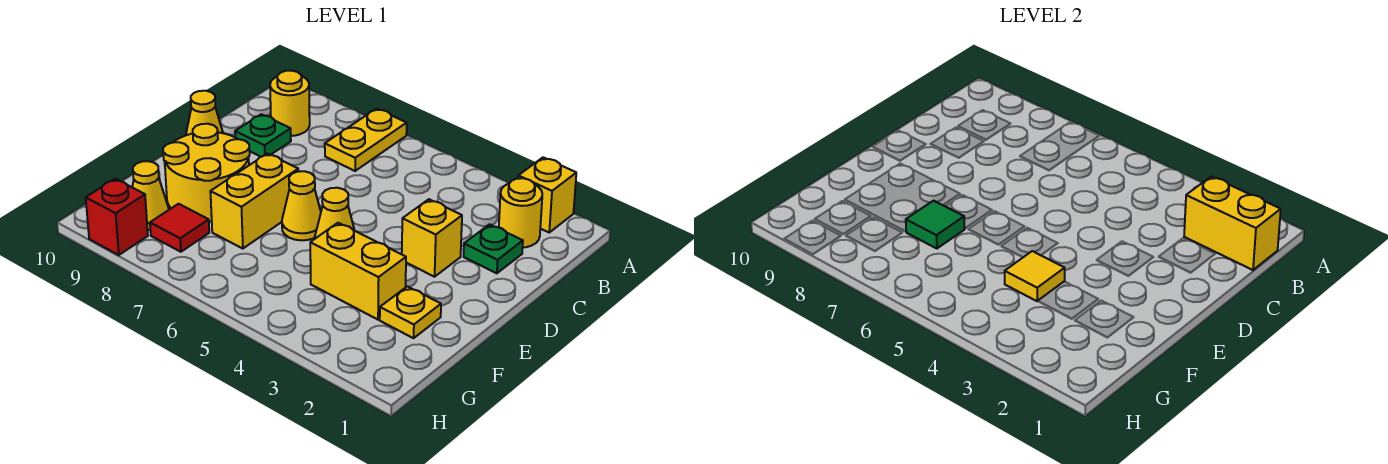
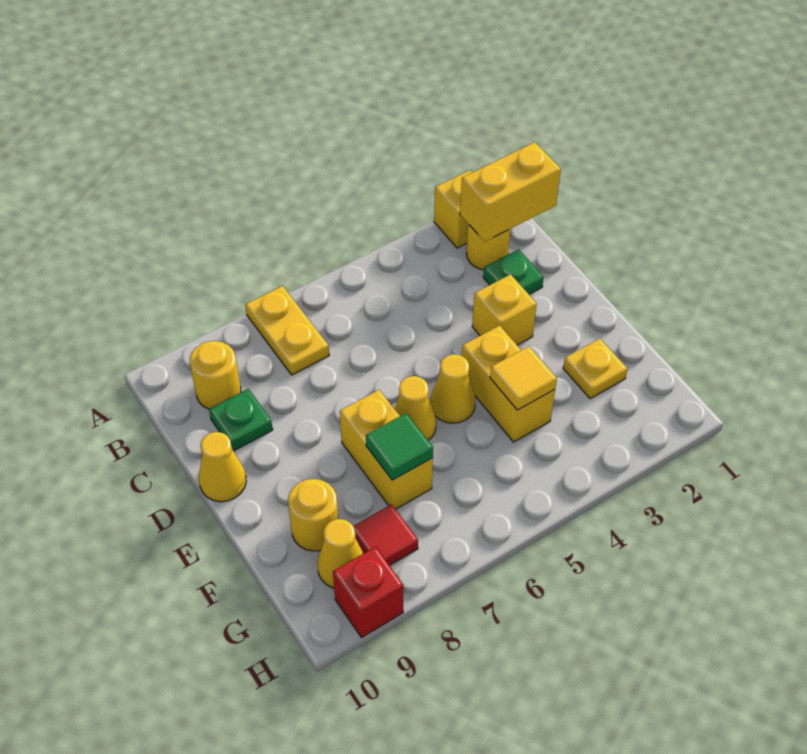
yellow 2x2 round brick [163,124,250,222] -> yellow 1x1 round brick [288,479,338,551]
yellow 1x2 brick [310,223,406,320] -> yellow 1x2 brick turned to [462,325,555,442]

